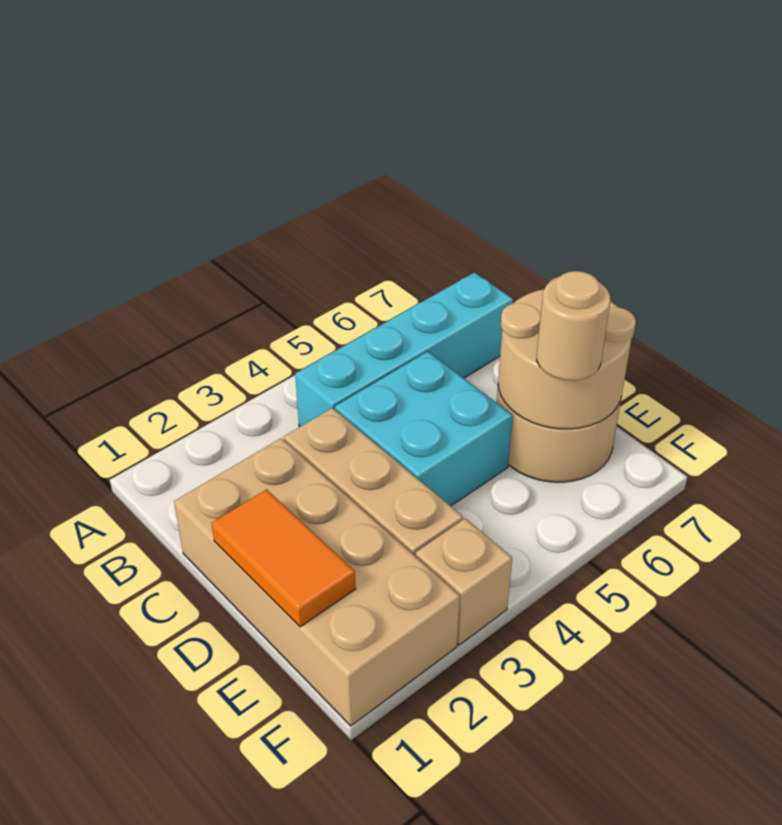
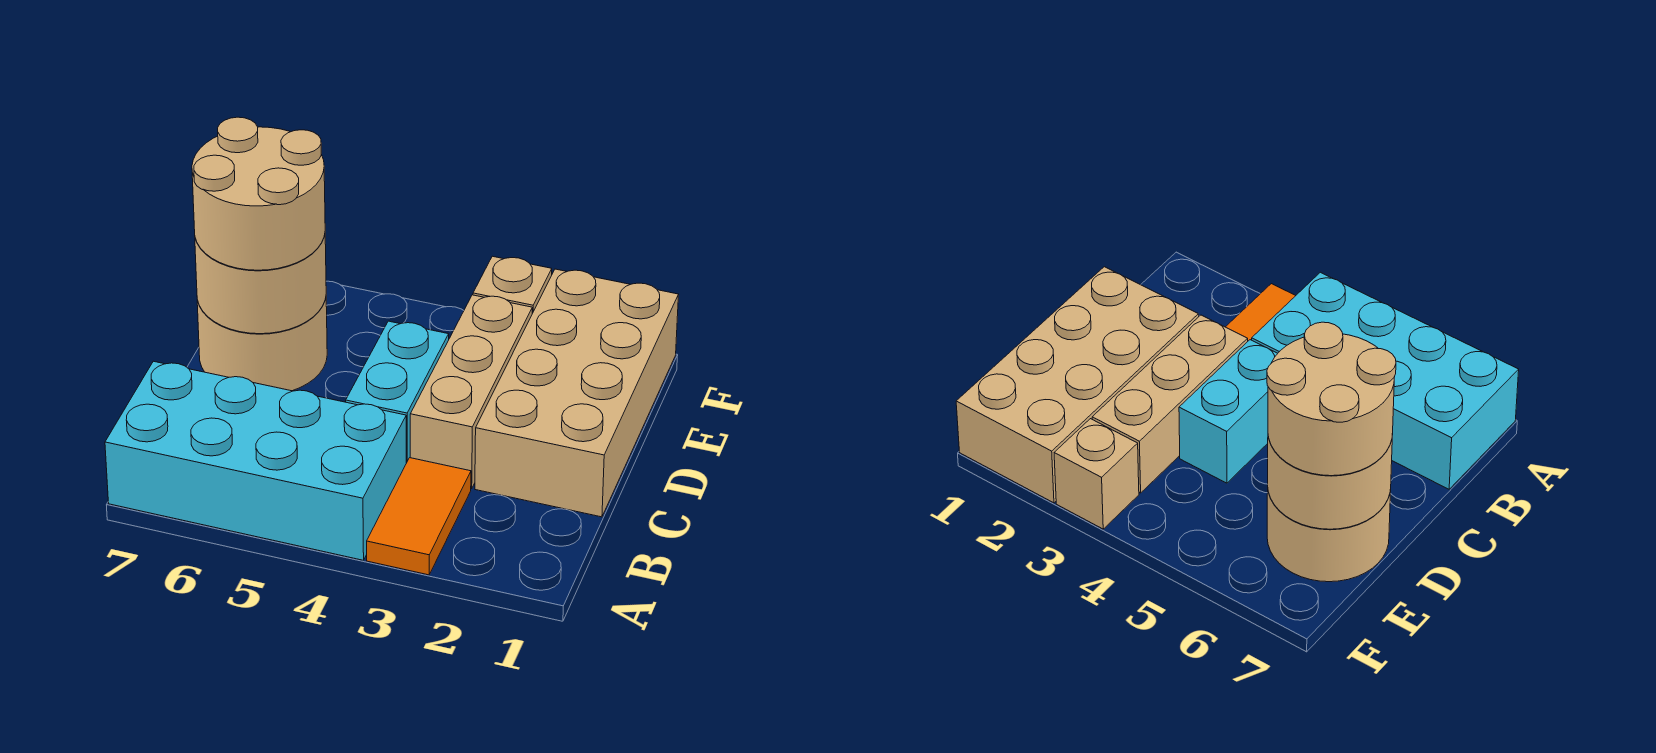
cyan 1x4 brick [295,272,513,427] -> cyan 2x4 brick [105,361,406,560]
cyan 2x2 brick [335,352,513,506] -> cyan 1x2 brick [346,321,449,463]
orange 1x2 tile [212,489,356,627] -> orange 1x2 tile moved to [367,458,471,575]
tan 1x1 round brick [537,271,611,381] -> tan 2x2 round brick [192,117,325,270]

